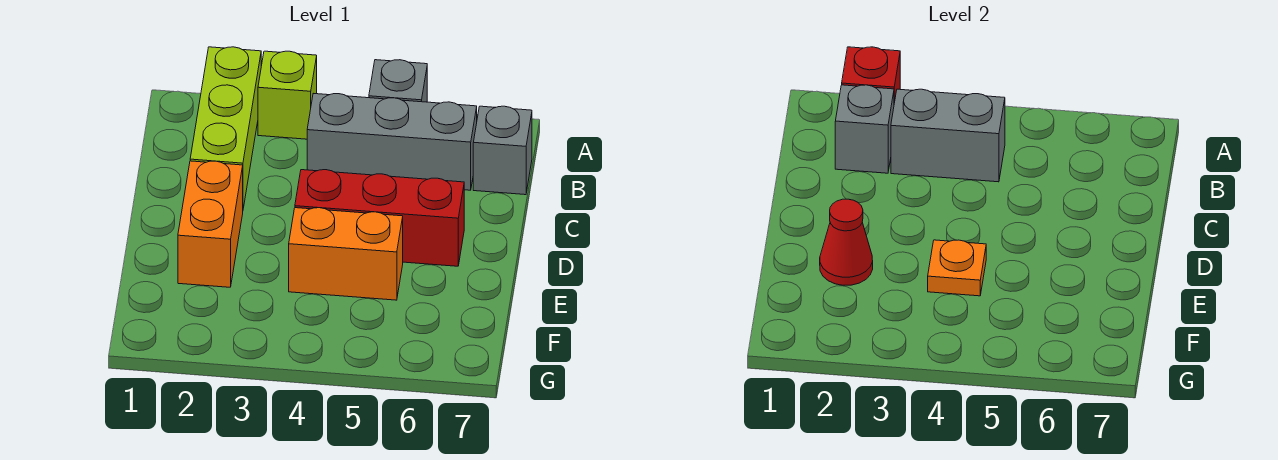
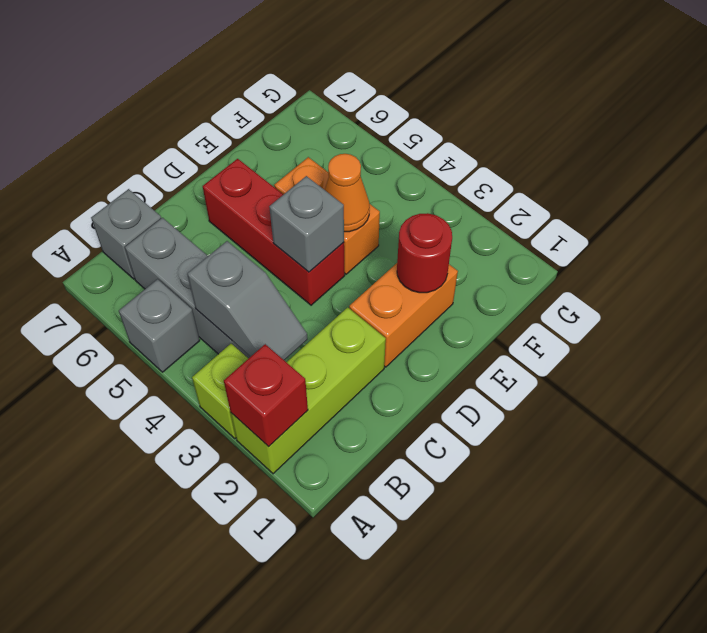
grey 1x1 brick [835,85,894,173] -> grey 1x1 brick moved to [269,176,344,272]
grey 1x2 brick [891,89,1005,182] -> grey 1x2 slope [187,241,308,360]
red 1x1 cone [820,199,873,285] -> red 1x1 round brick [397,213,452,293]
orange 1x1 plate [928,240,986,296] -> orange 1x1 cone [325,154,370,232]

